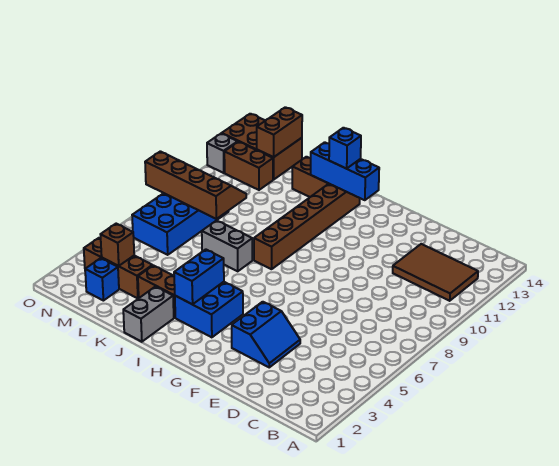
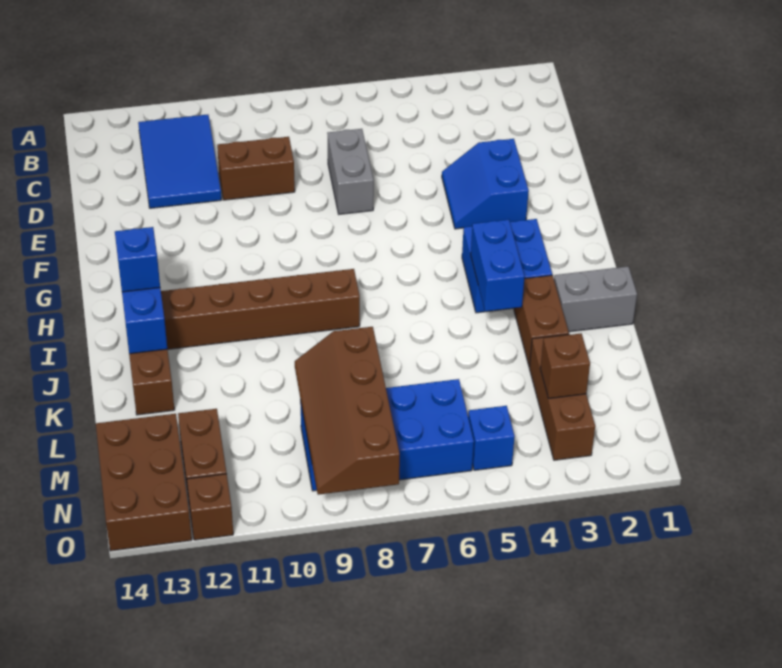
brown 2x3 tile [393,244,478,301] -> blue 2x3 tile [138,115,221,208]
blue 2x2 slope [232,302,300,367] -> blue 2x2 slope turned to [442,139,529,229]
blue 1x2 brick [174,249,224,304] -> blue 1x2 brick turned to [471,220,525,312]
grey 1x2 brick [202,220,252,271] -> grey 1x2 brick moved to [327,129,374,214]
blue 1x1 brick [85,258,119,301] -> blue 1x1 brick moved to [468,406,515,470]
brown 1x2 brick [257,107,302,157] -> brown 1x2 brick moved to [217,137,295,200]
grey 1x1 brick [207,133,237,173] -> brown 1x1 brick [187,474,233,540]

